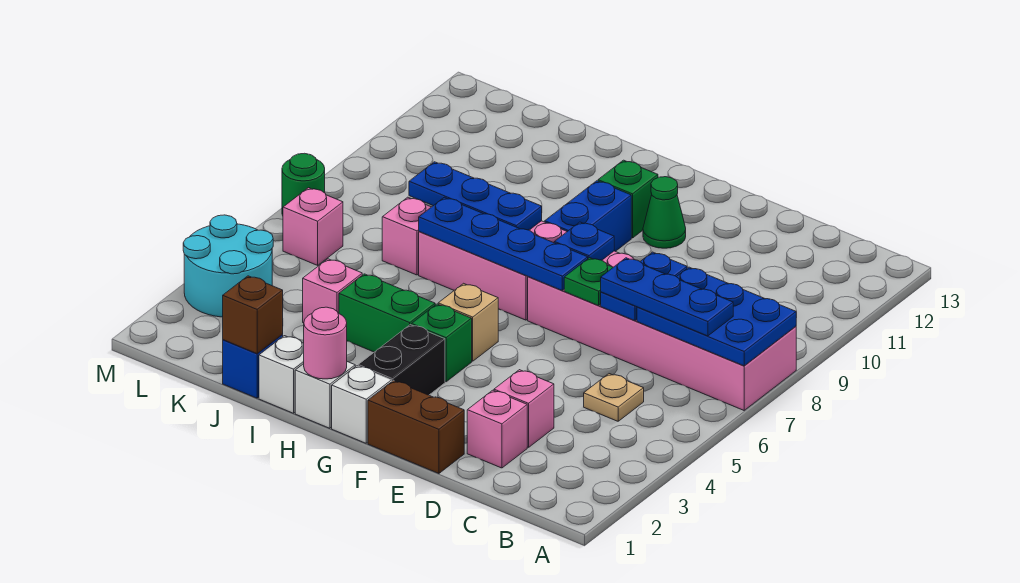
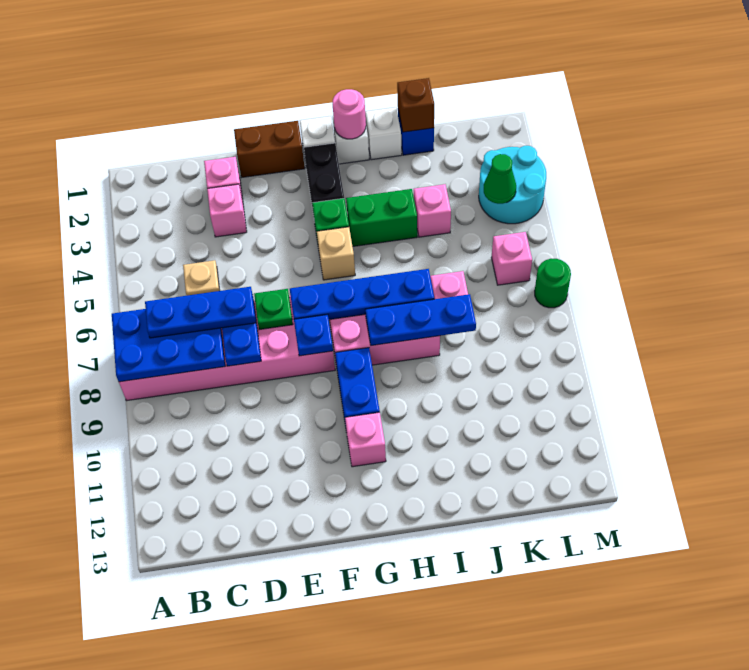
green 1x1 cone [643,177,686,248] -> green 1x1 cone moved to [484,154,516,204]
green 1x1 brick [598,160,658,238] -> pink 1x1 brick [345,412,386,467]

